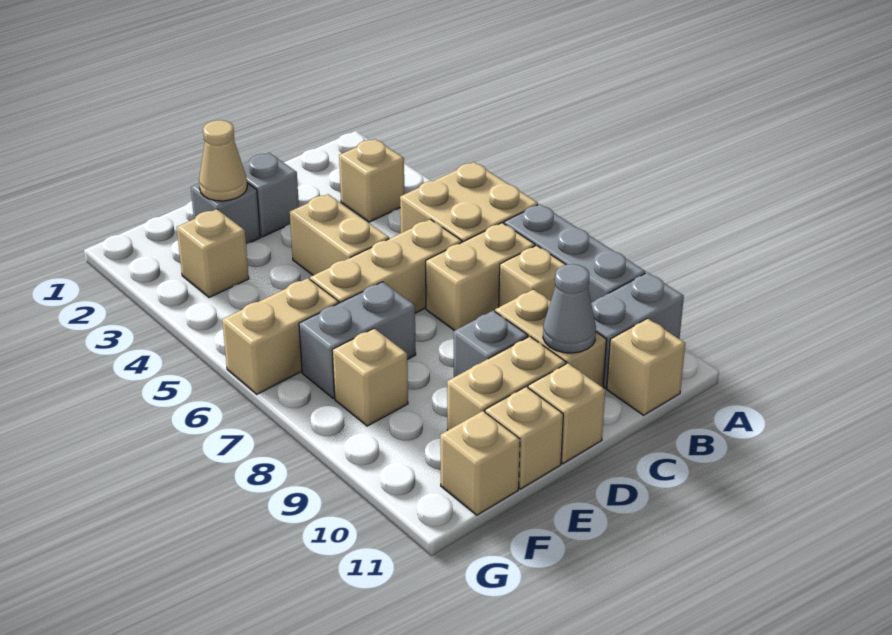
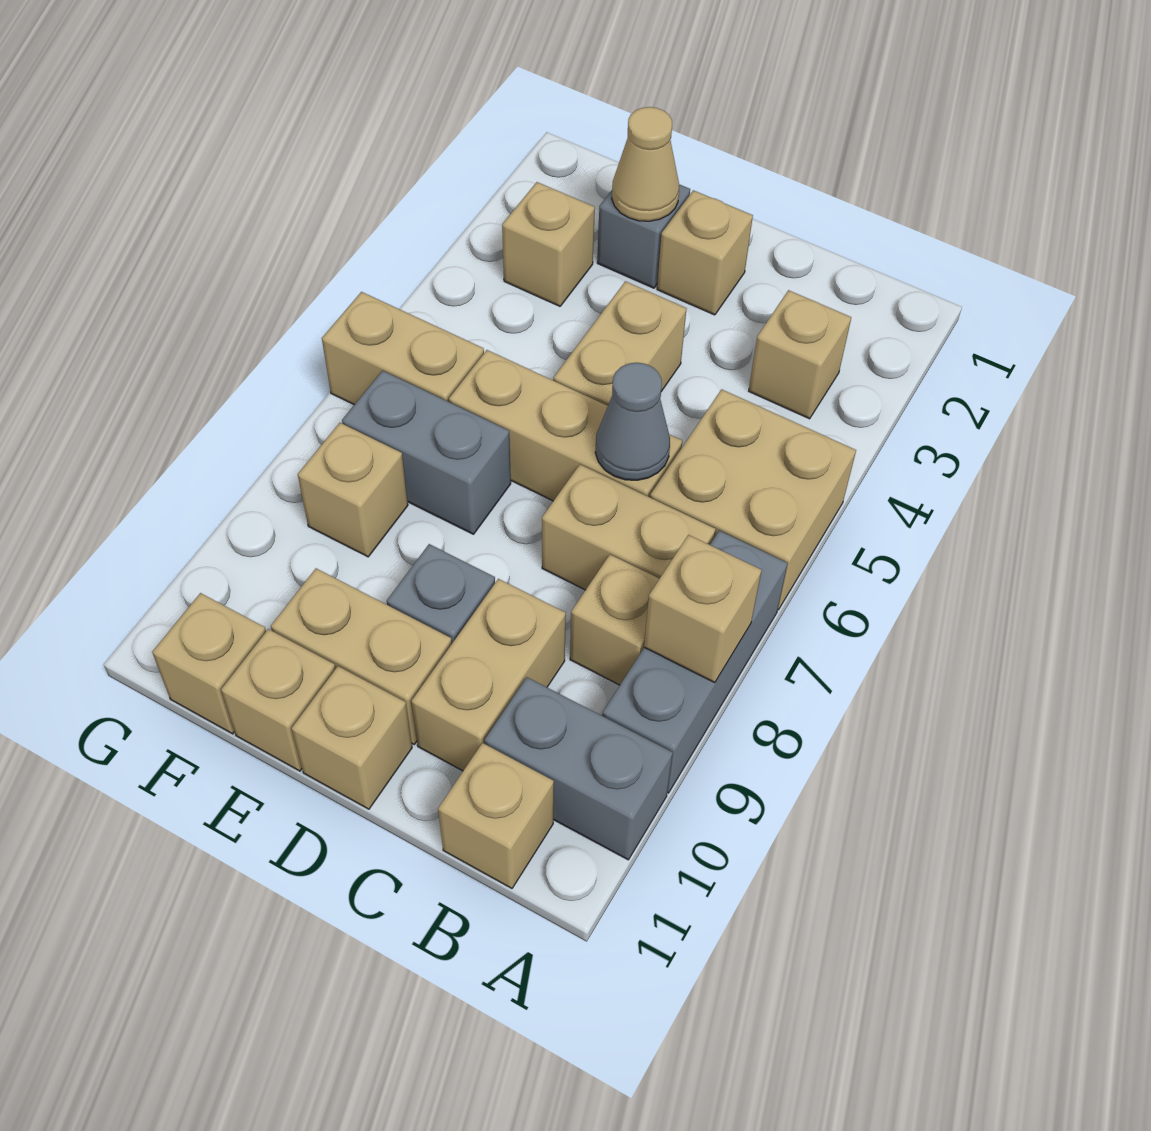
none -> tan 1x1 brick [644,535,762,683]
grey 1x1 cone [543,264,596,353] -> grey 1x1 cone moved to [595,363,670,480]
grey 1x1 brick [242,153,299,237] -> tan 1x1 brick [657,190,753,315]

